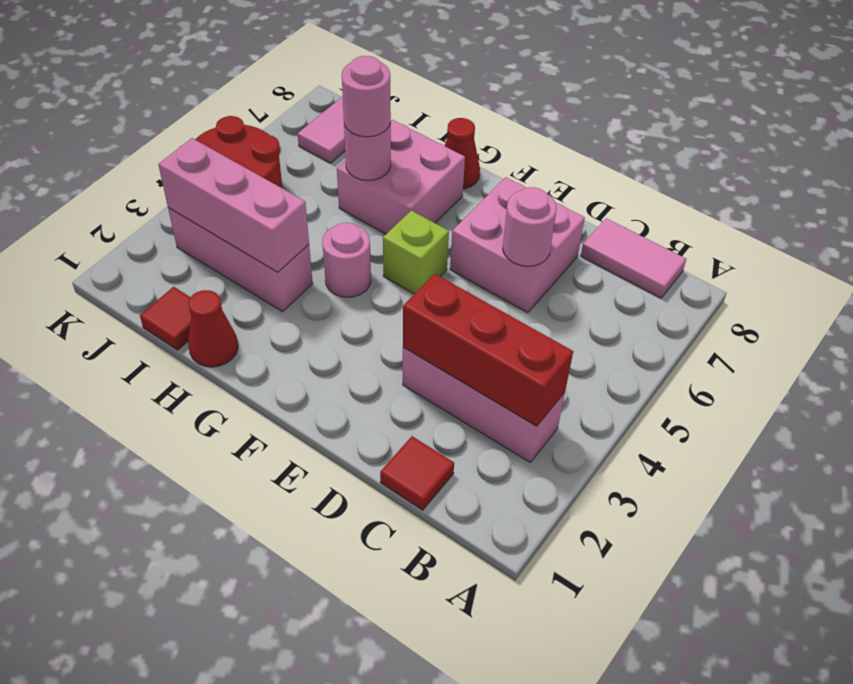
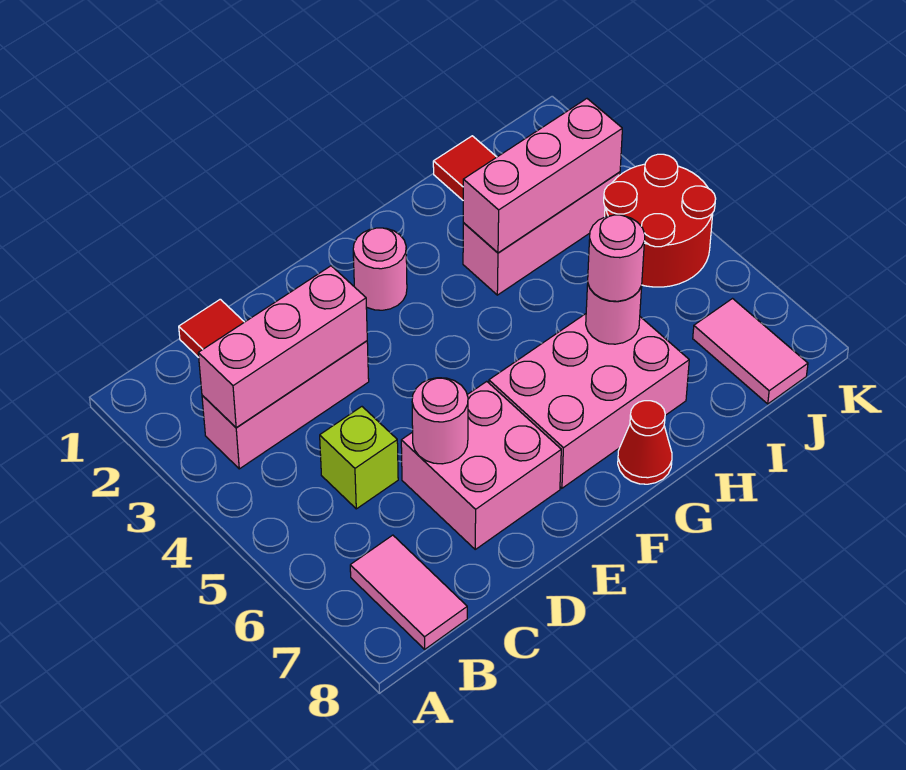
red 1x3 brick [403,274,573,426] -> pink 1x3 brick [198,266,367,427]
pink 1x2 tile [581,218,686,298] -> pink 1x2 tile turned to [350,535,467,649]
lime 1x1 brick [383,211,449,294] -> lime 1x1 brick moved to [320,407,398,509]
pink 1x1 round brick [322,223,371,297] -> pink 1x1 round brick moved to [353,228,407,310]
pink 2x2 brick [337,120,465,234] -> pink 2x3 brick [489,314,689,488]
red 1x1 cone [188,290,238,367] -> none

